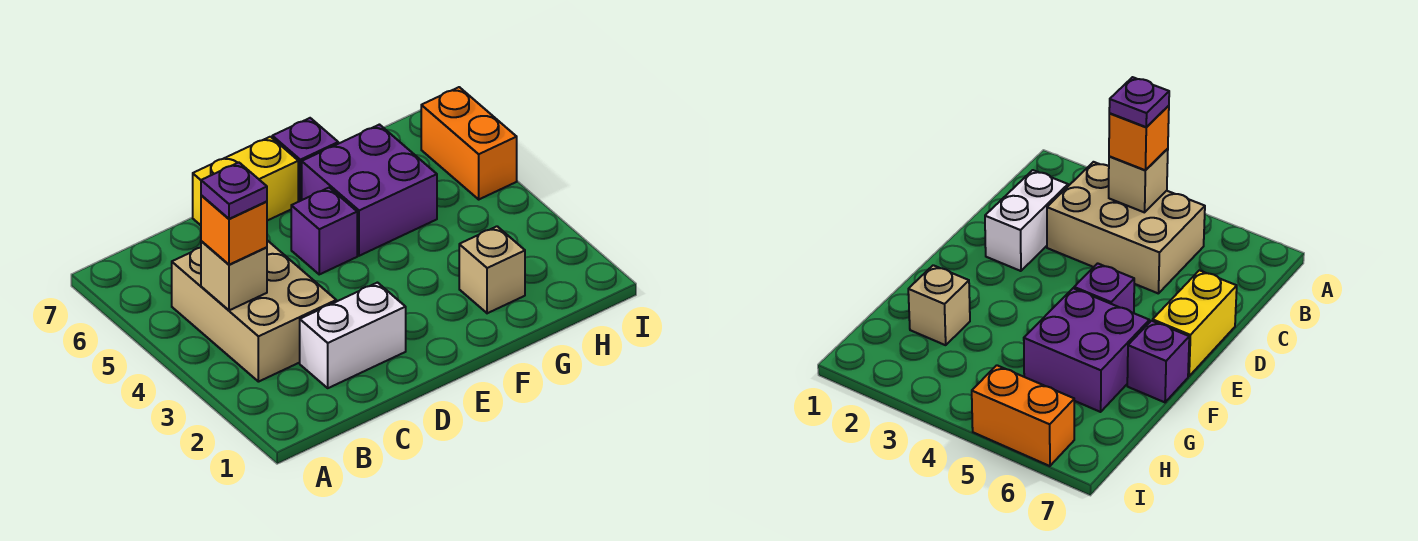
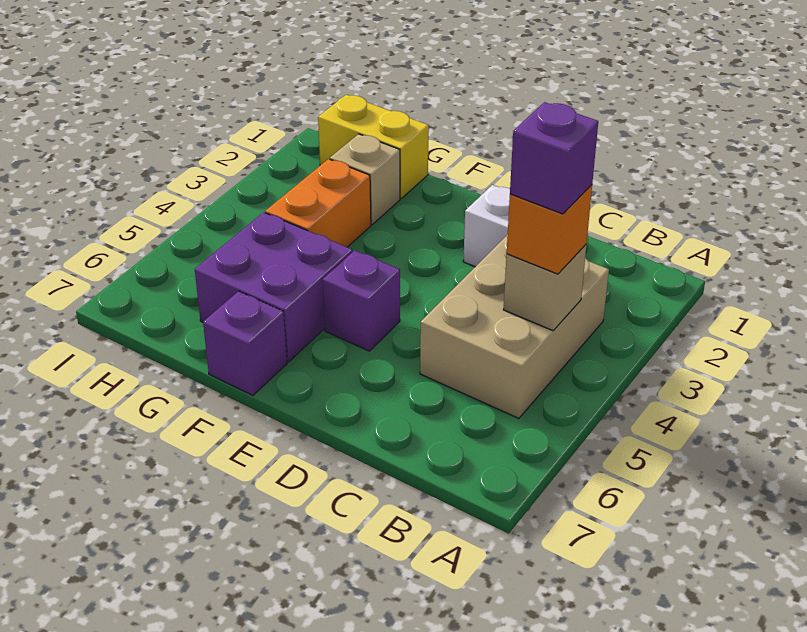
purple 1x1 plate [201,163,267,219] -> purple 1x1 brick [510,102,598,214]
yellow 1x2 brick [193,137,298,225] -> yellow 1x2 brick moved to [318,95,429,198]
orange 1x2 brick [421,87,517,199] -> orange 1x2 brick moved to [265,159,371,247]

